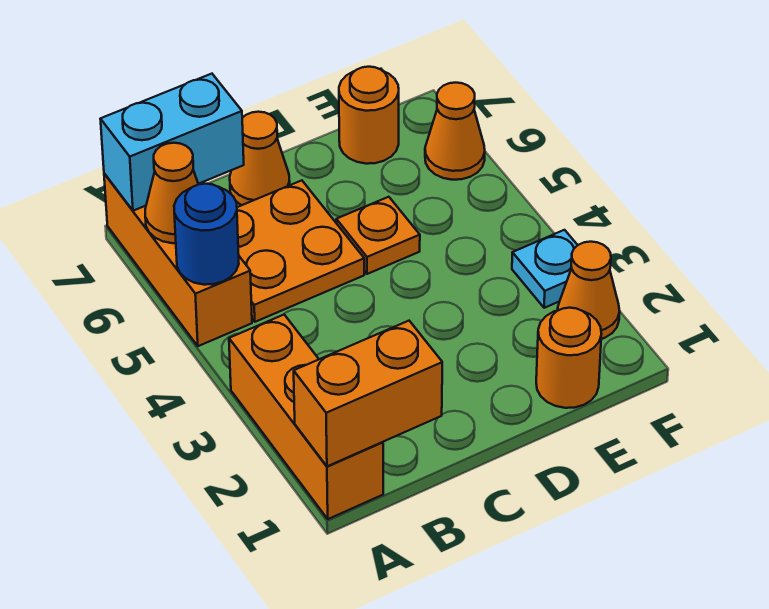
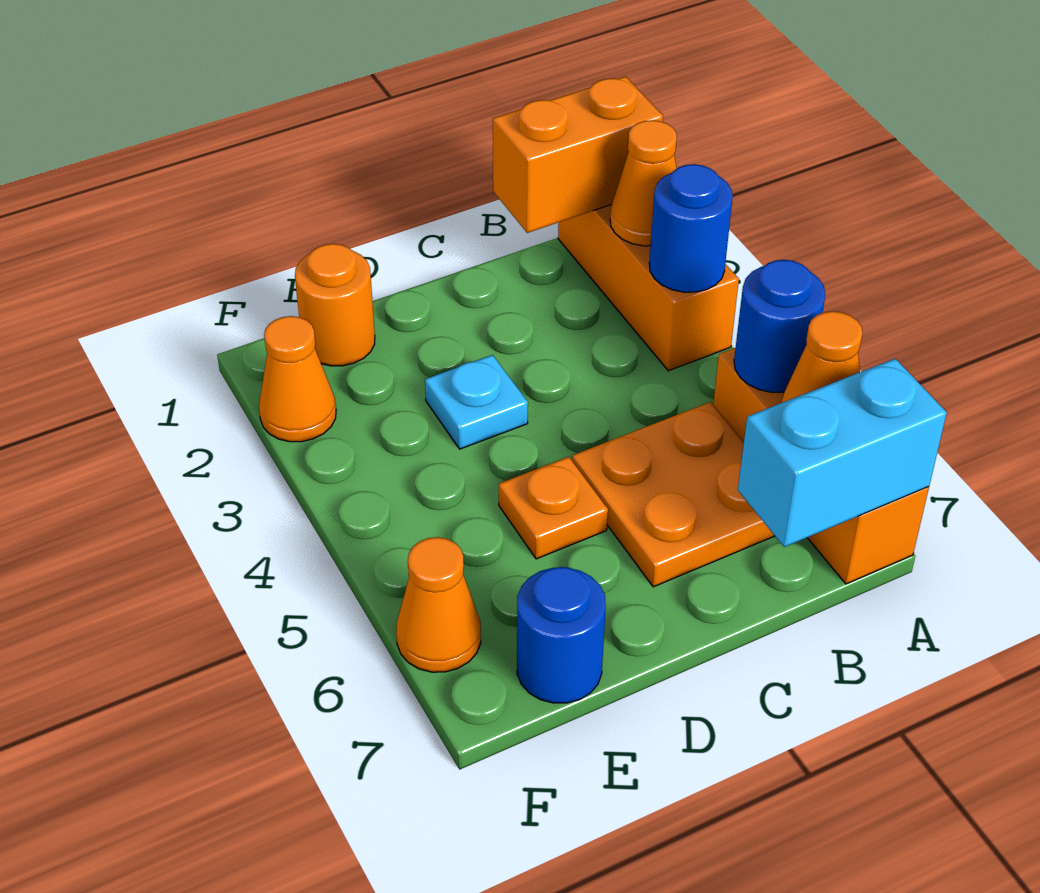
none -> blue 1x1 round brick [649,164,733,292]
orange 1x1 cone [230,112,290,205] -> orange 1x1 cone moved to [610,120,677,246]
orange 1x1 round brick [339,67,399,164] -> blue 1x1 round brick [517,567,606,703]
cyan 1x1 plate [512,230,578,308] -> cyan 1x1 plate moved to [425,355,528,449]

